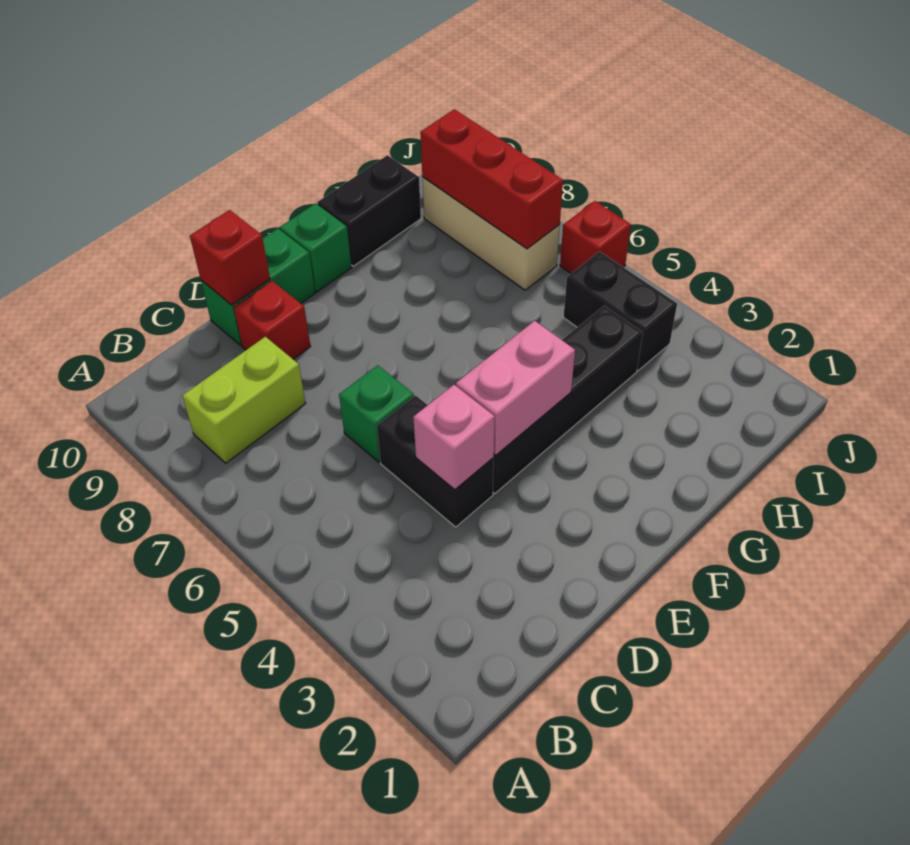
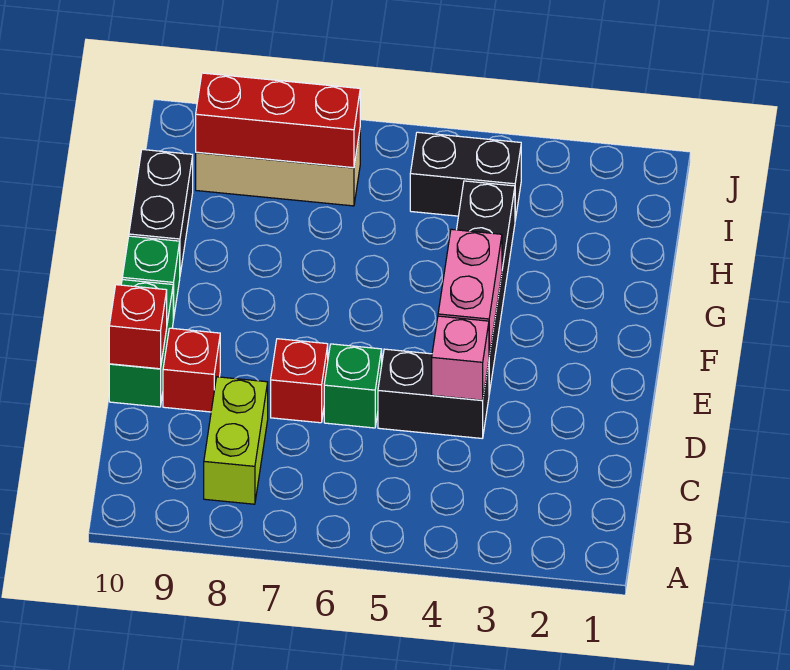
red 1x1 brick [560,201,631,273] -> red 1x1 brick moved to [271,339,328,423]

